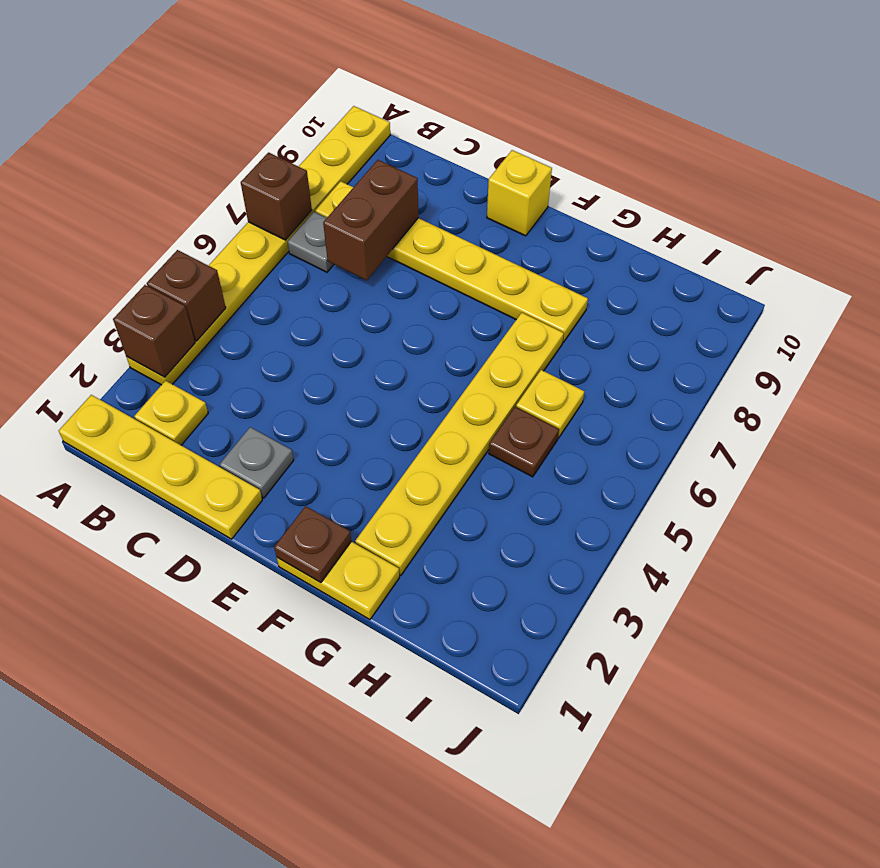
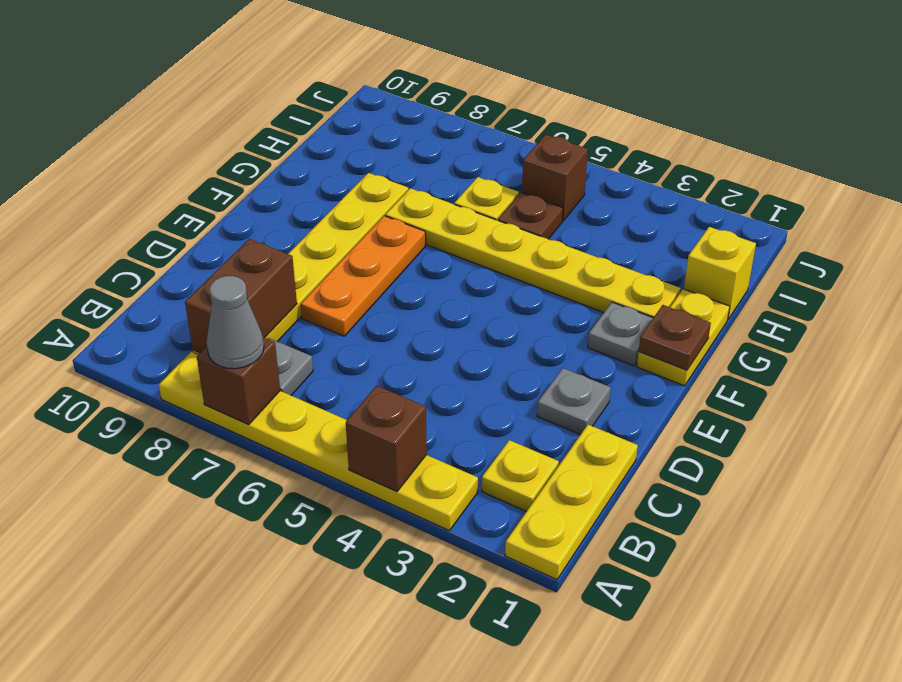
yellow 1x4 plate [59,395,262,539] -> yellow 1x3 plate [505,425,638,580]
yellow 1x8 plate [126,106,390,385] -> yellow 1x6 plate [159,352,478,530]
brown 1x1 brick [113,285,195,377] -> brown 1x1 brick moved to [522,135,588,221]
none -> grey 1x1 cone [206,276,264,369]
brown 1x2 brick [323,160,418,280] -> brown 1x2 brick turned to [185,239,297,353]
none -> orange 1x3 plate [301,216,426,336]
yellow 1x1 brick [487,150,552,236] -> yellow 1x1 brick moved to [684,227,756,319]
none -> grey 1x1 plate [588,302,653,366]

